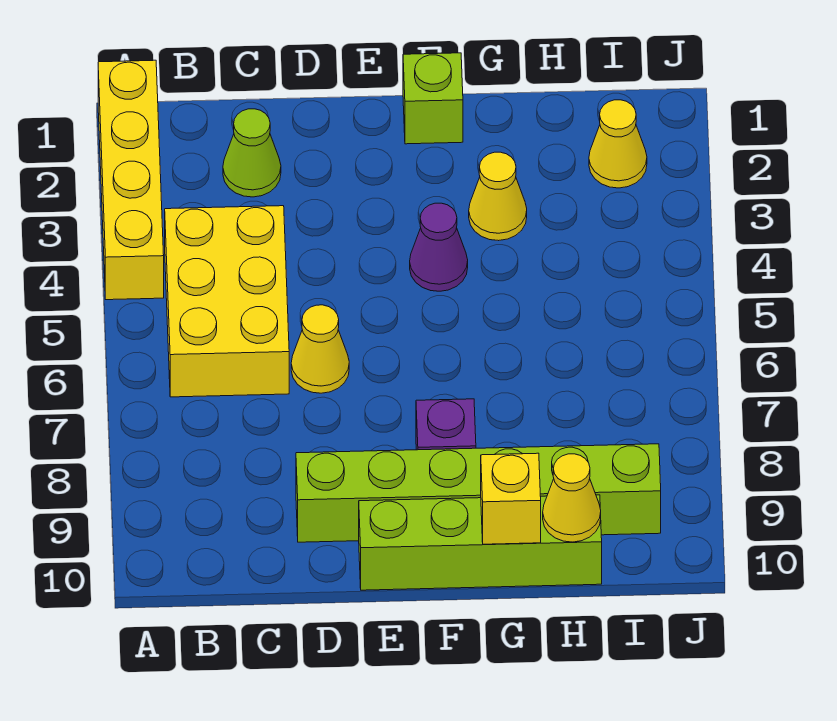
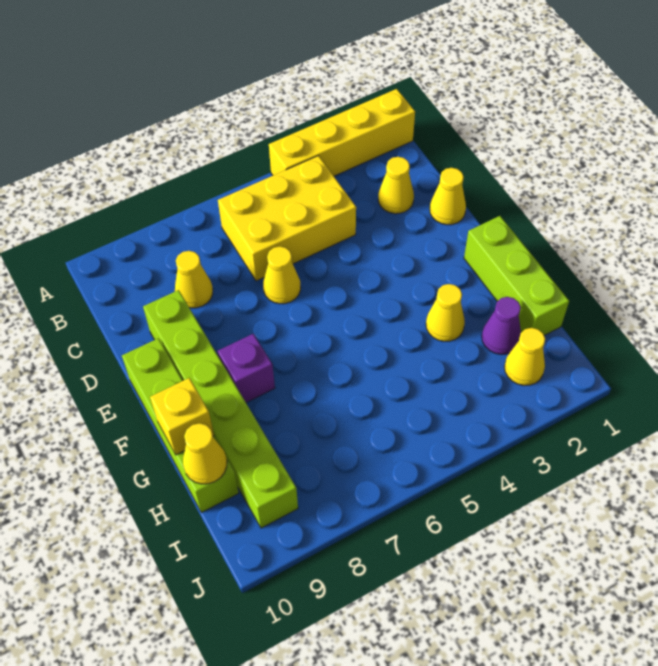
lime 1x1 cone [223,109,281,197] -> yellow 1x1 cone [378,157,414,214]
none -> yellow 1x1 cone [175,251,213,308]
none -> yellow 1x1 cone [430,168,466,225]
lime 1x1 brick [403,53,463,144] -> lime 1x3 brick [464,216,569,335]
purple 1x1 cone [410,203,468,291] -> purple 1x1 cone moved to [482,297,521,354]

